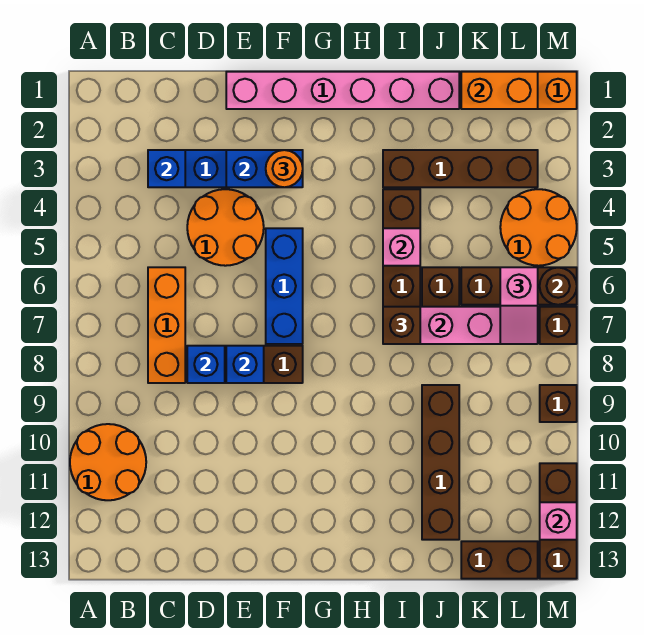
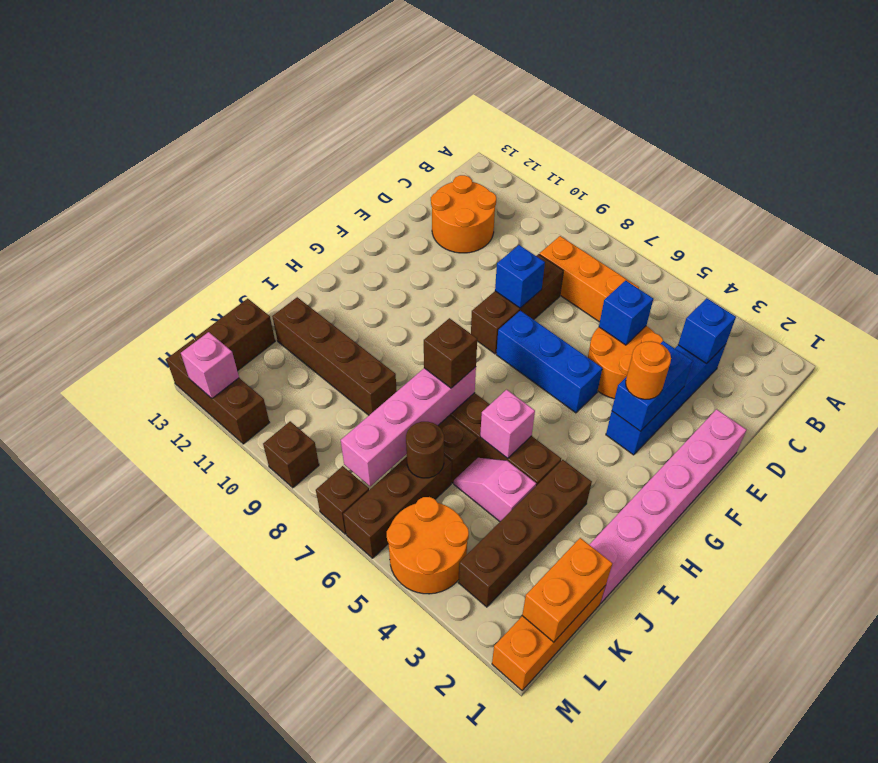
orange 2x2 round brick [70,424,146,500] -> orange 2x2 round brick moved to [431,175,496,253]
blue 1x1 brick [187,346,225,383] -> blue 1x1 brick moved to [599,280,653,345]
pink 1x2 slope [500,267,538,344] -> pink 1x2 slope moved to [454,458,536,521]
brown 1x1 round brick [540,267,577,305] -> brown 1x1 round brick moved to [406,422,444,478]

